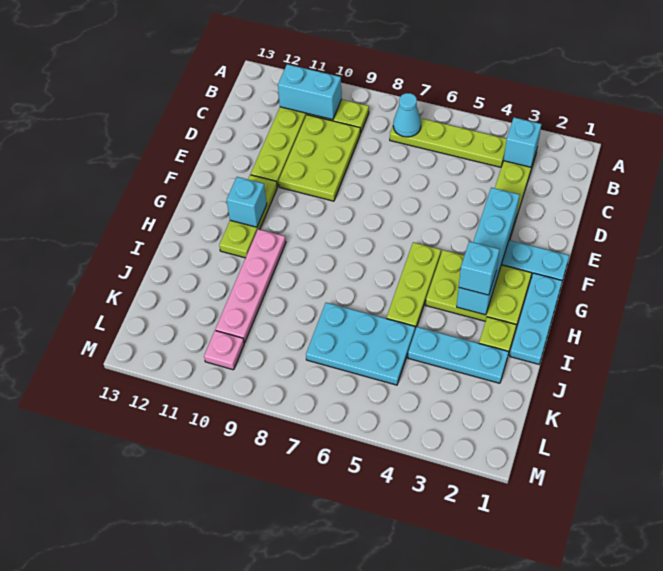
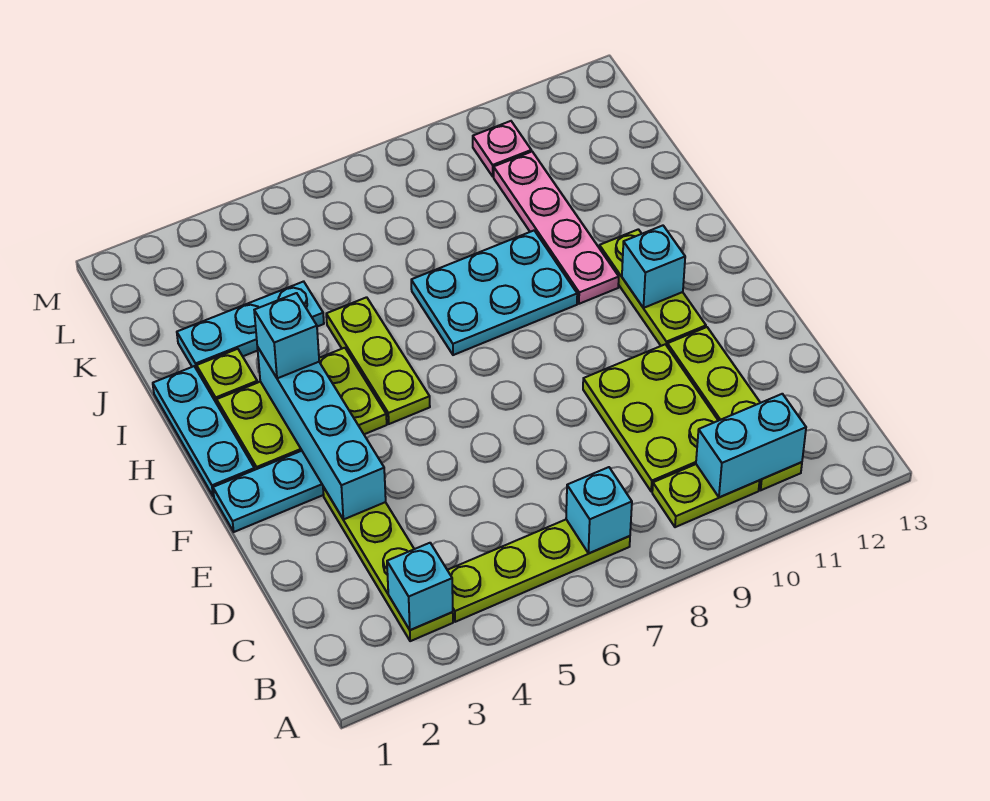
cyan 1x1 cone [393,93,421,137] -> cyan 1x1 brick [566,467,632,553]
cyan 2x3 plate [306,303,415,385] -> cyan 2x3 plate moved to [411,231,577,355]

